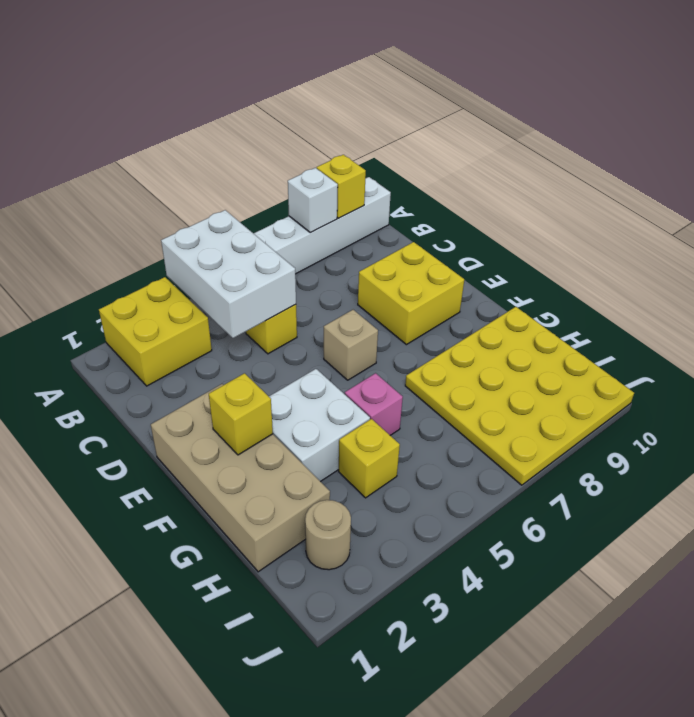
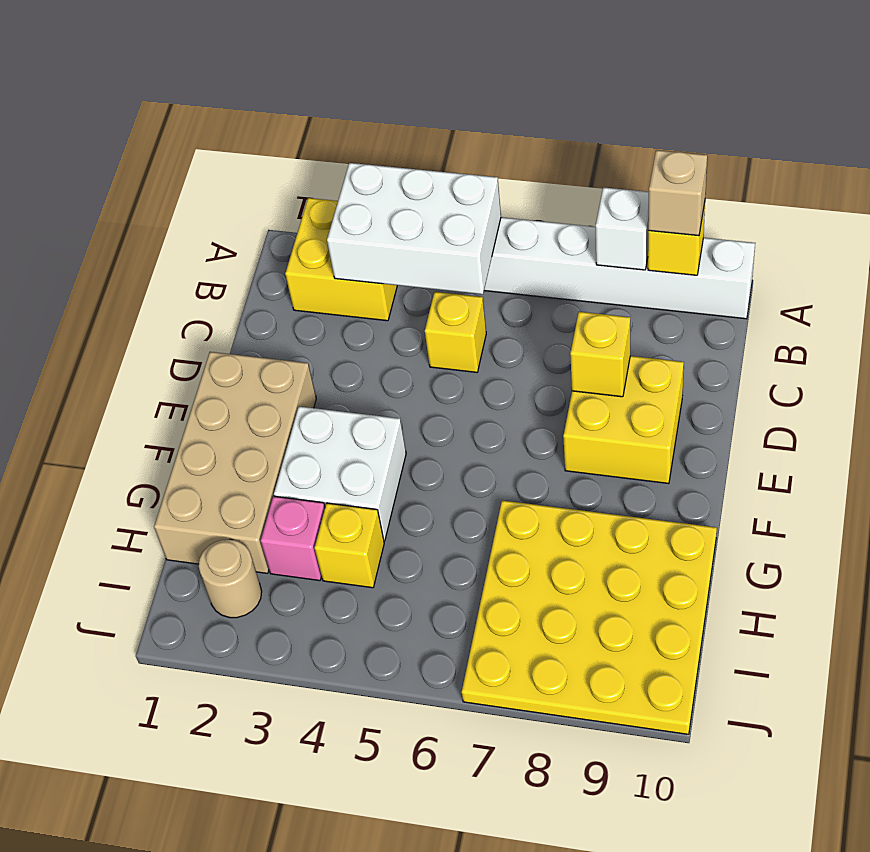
white 2x3 brick [161,210,296,338] -> white 2x3 brick turned to [327,163,501,294]
tan 1x1 brick [324,310,378,380] -> tan 1x1 brick moved to [648,150,707,236]
yellow 1x1 brick [209,373,273,455] -> yellow 1x1 brick moved to [570,312,630,397]
pink 1x1 brick [345,373,403,435] -> pink 1x1 brick moved to [261,496,325,581]

